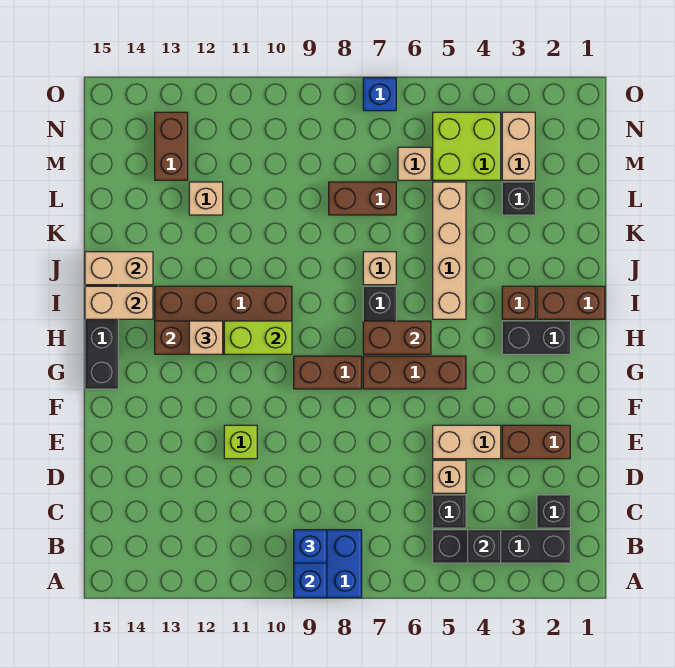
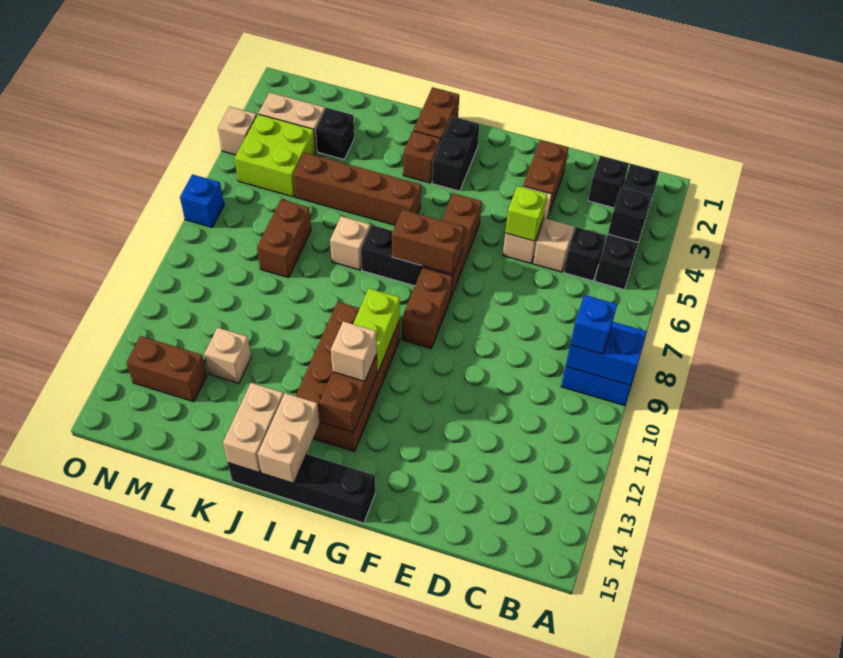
lime 1x1 brick [224,425,257,459] -> lime 1x1 brick moved to [505,186,547,241]
brown 1x2 brick [363,321,431,354] -> brown 1x2 brick turned to [392,210,464,274]
tan 1x4 brick [433,182,466,319] -> brown 1x4 brick [293,152,421,225]
tan 1x1 brick [398,147,431,180] -> tan 1x1 brick moved to [218,107,257,155]

